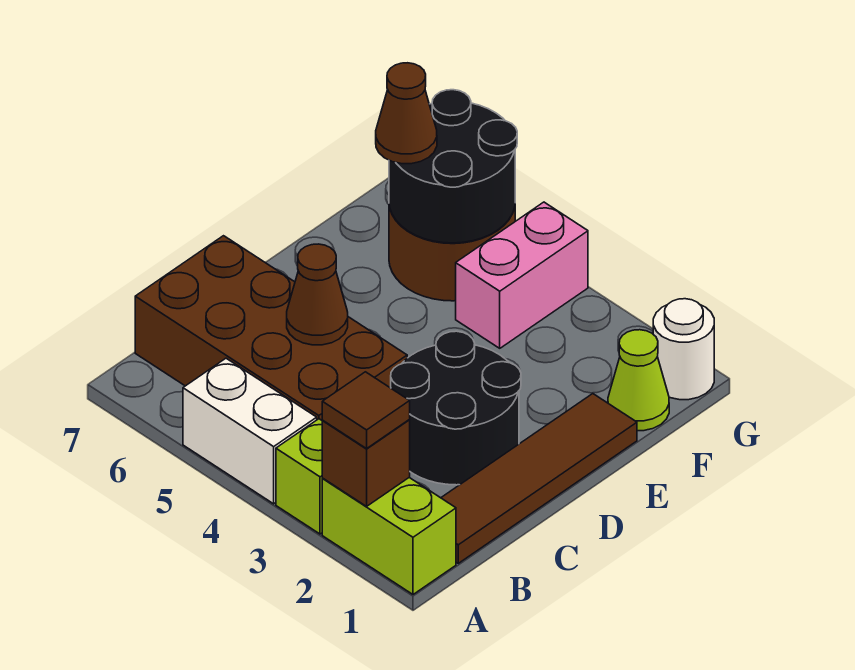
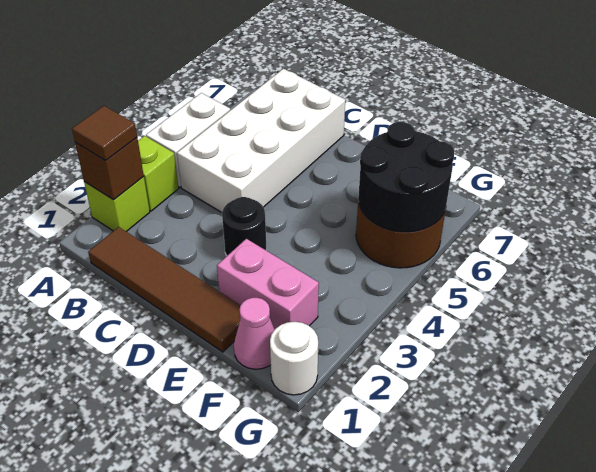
lime 1x2 brick [322,477,456,594] -> lime 1x1 brick [84,176,150,232]
brown 2x4 brick [135,236,407,420] -> white 2x4 brick [177,69,345,212]
black 2x2 round brick [391,331,521,485] -> black 1x1 round brick [222,197,266,256]
brown 1x1 cone [287,244,348,345] -> none
lime 1x1 cone [608,330,669,431] -> pink 1x1 cone [234,298,275,369]
pink 1x2 brick [456,202,588,348] -> pink 1x2 brick moved to [217,239,319,329]
brown 1x1 cone [376,63,437,164] -> none

